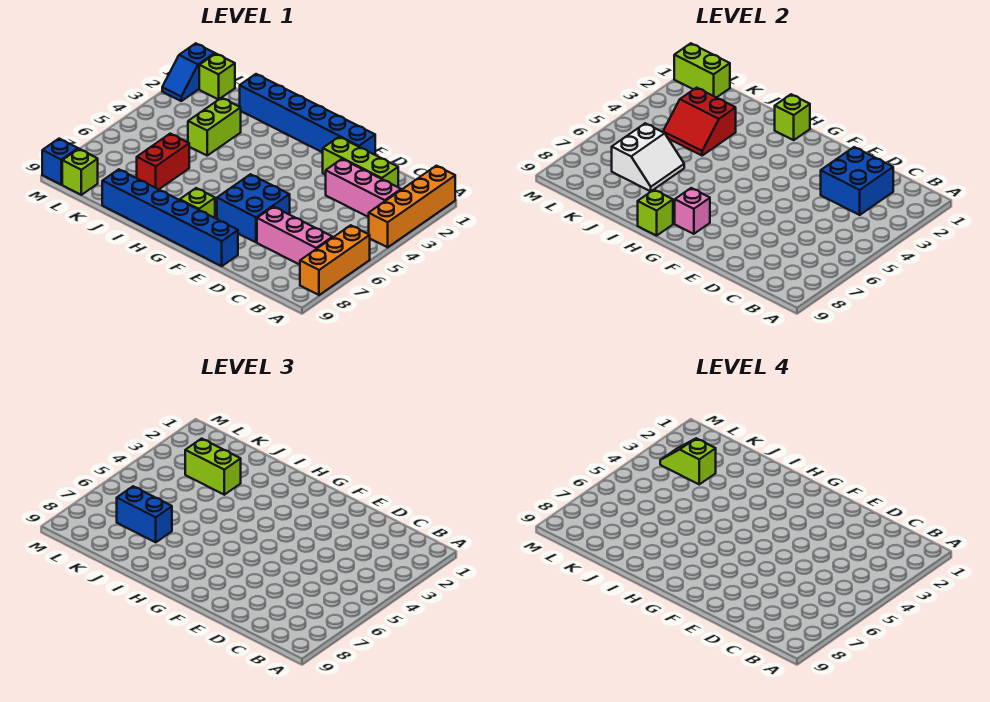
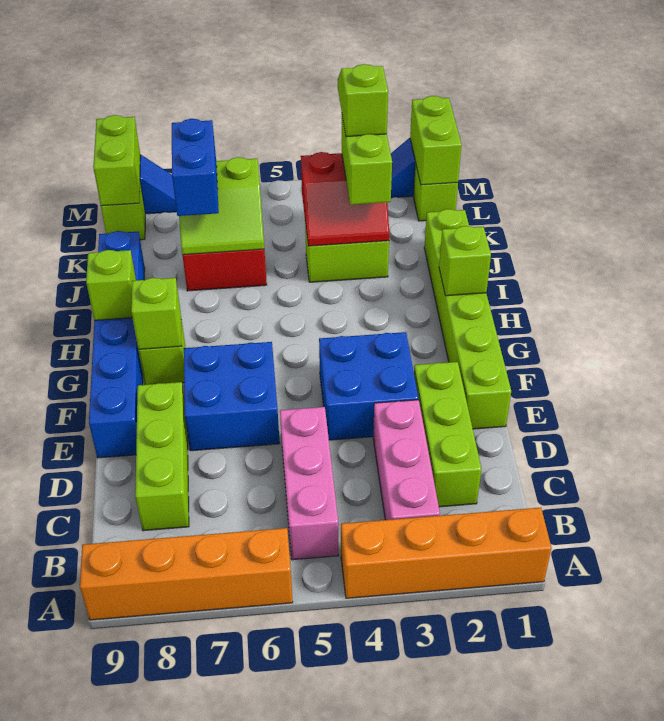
orange 1x3 brick [300,225,370,295] -> orange 1x4 brick [80,528,293,620]
pink 1x3 brick [257,207,333,265] -> pink 1x3 brick moved to [280,407,339,560]
blue 2x2 brick [821,147,893,215] -> blue 2x2 brick moved to [319,332,418,440]
none -> lime 1x3 brick [135,382,189,531]
blue 1x6 brick [240,74,375,155] -> lime 1x6 brick [424,209,511,429]
pink 1x1 brick [675,188,710,234] -> lime 1x1 brick [131,278,181,349]
red 2x2 slope [663,88,736,155] -> red 2x2 slope turned to [301,152,389,246]
white 2x2 slope [612,123,684,191] -> lime 2x2 slope [179,157,264,255]
none -> lime 1x2 brick [93,115,140,206]

